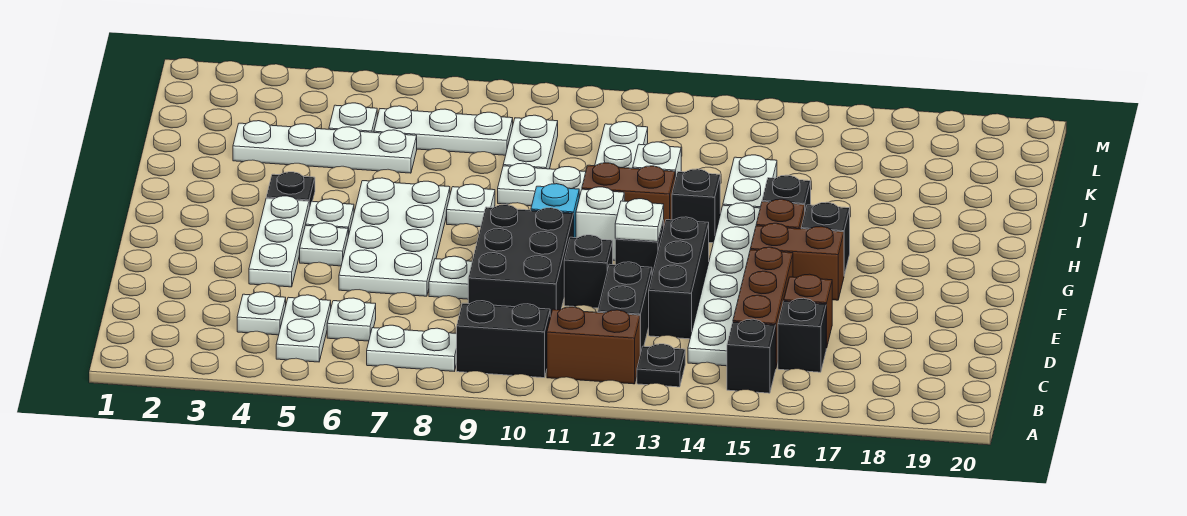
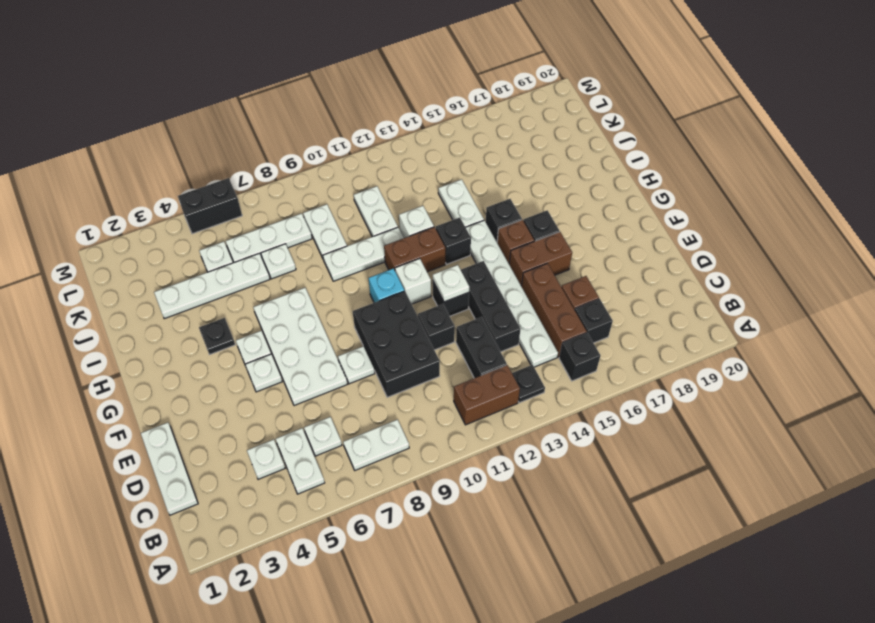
black 1x2 brick [457,301,550,378] -> black 1x2 brick moved to [178,178,242,234]
white 1x3 plate [249,196,309,287] -> white 1x3 plate moved to [141,423,198,515]
white 1x1 plate [447,184,495,227] -> white 1x1 plate moved to [261,244,296,279]

